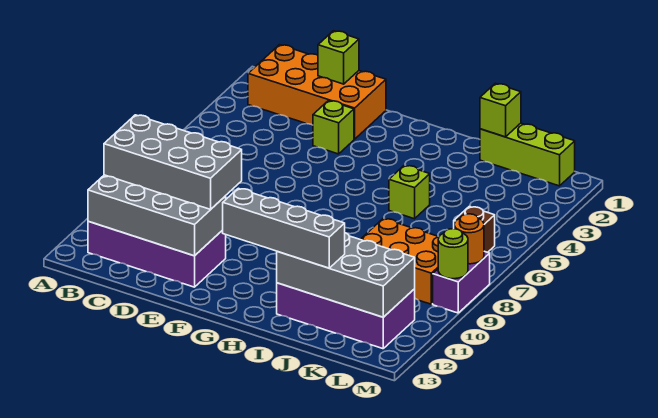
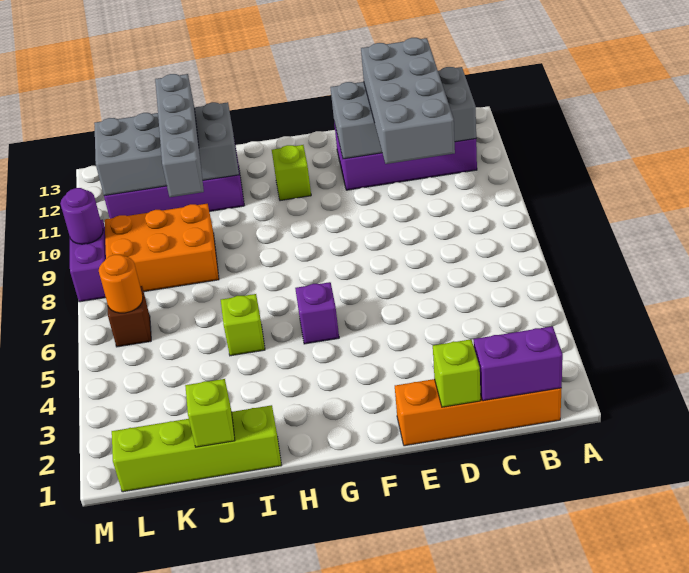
orange 2x4 brick [248,45,386,139] -> orange 1x4 brick [395,379,562,446]
none -> purple 1x2 brick [473,326,563,401]
grey 2x4 brick [104,115,242,209] -> grey 2x4 brick turned to [361,38,455,164]
lime 1x1 brick [313,101,354,154] -> lime 1x1 brick moved to [272,145,311,201]
none -> purple 1x1 brick [295,282,339,344]
grey 1x4 brick [223,188,345,268] -> grey 1x4 brick turned to [155,74,204,197]
lime 1x3 brick [480,123,575,186] -> lime 1x4 brick [112,405,282,492]
orange 1x1 round brick [454,214,484,264] -> orange 1x1 round brick moved to [99,255,143,313]
lime 1x1 round brick [438,229,468,279] -> purple 1x1 round brick [60,188,103,244]

